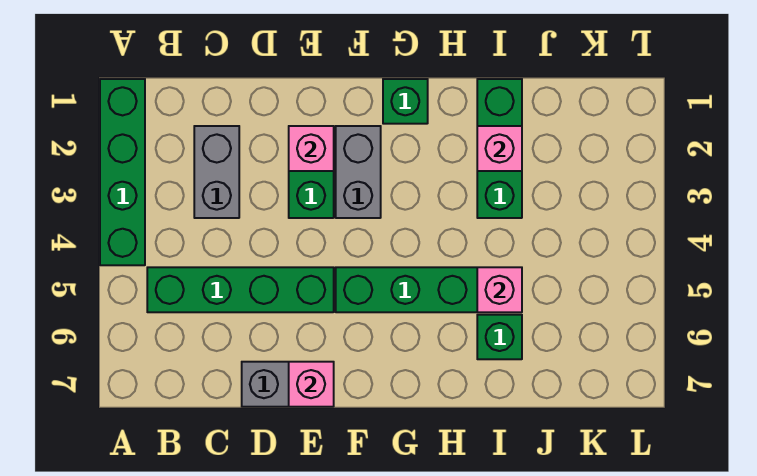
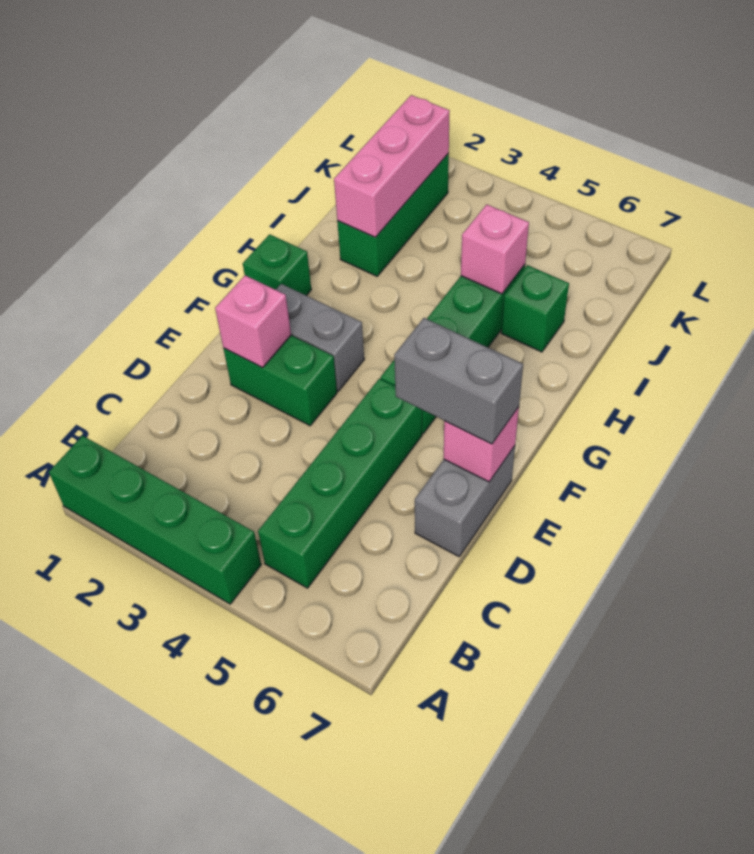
grey 1x2 brick [194,126,239,218] -> grey 1x2 brick moved to [394,318,523,444]
green 1x3 brick [477,79,522,218] -> green 1x3 brick turned to [337,154,449,276]
pink 1x1 brick [477,126,522,171] -> pink 1x3 brick [334,95,450,237]

